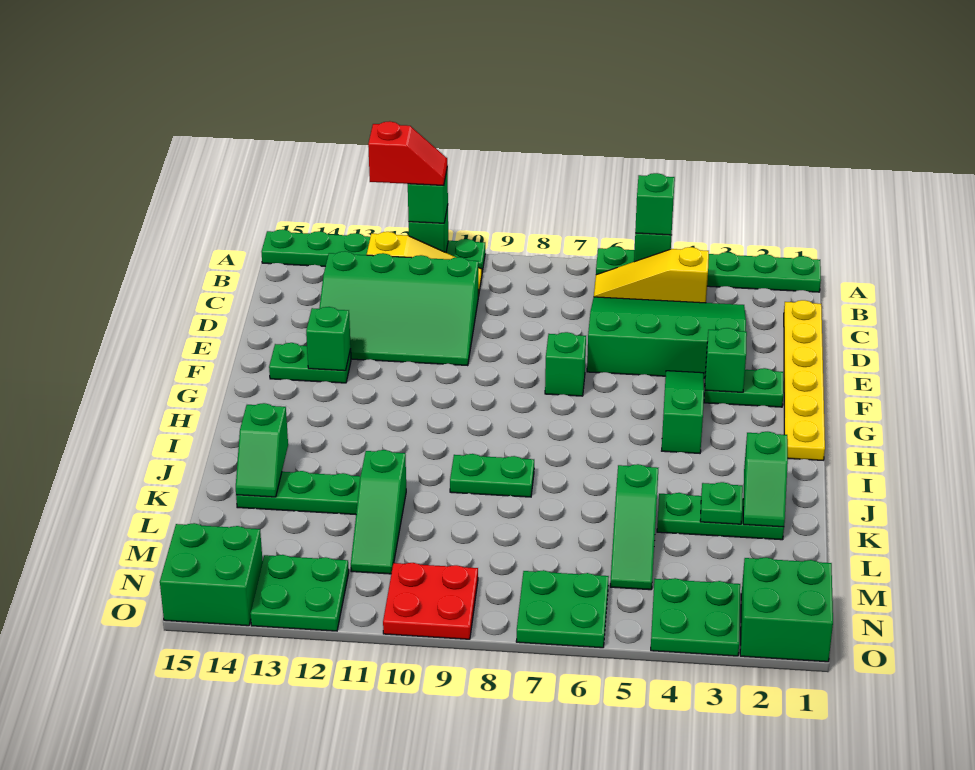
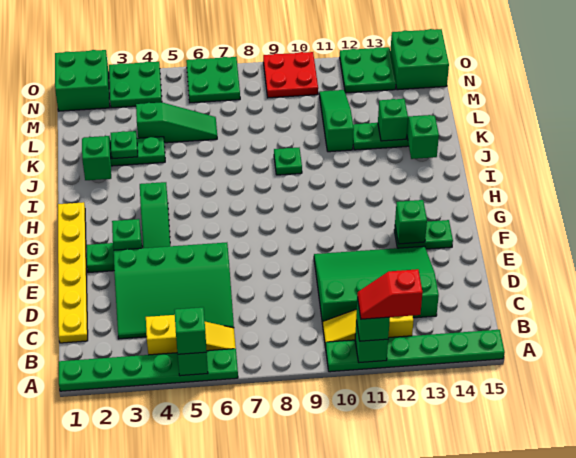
green 1x1 brick [545,332,586,396] -> green 1x1 brick moved to [378,99,408,141]
green 1x2 plate [450,454,534,497] -> green 1x1 plate [274,148,302,175]
green 1x3 slope [610,464,658,590] -> green 1x3 slope turned to [136,102,217,143]

